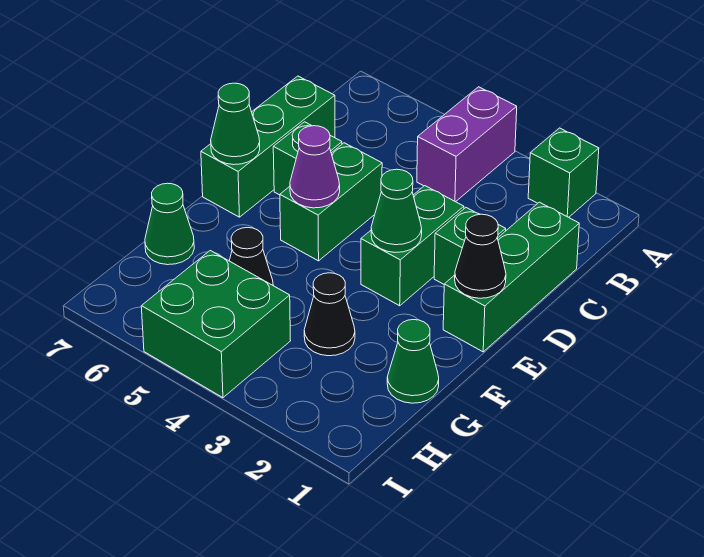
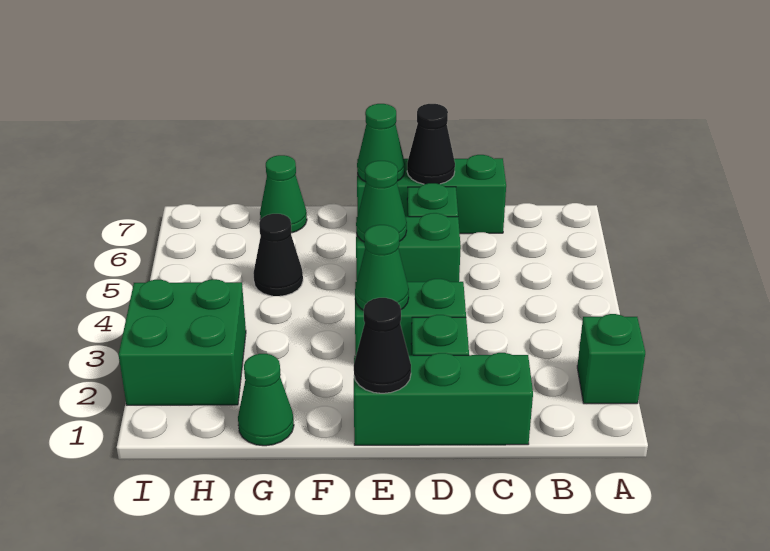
purple 1x2 brick [417,87,517,202] -> none
purple 1x1 cone [290,126,340,208] -> green 1x1 cone [356,161,407,242]
black 1x1 cone [304,273,355,356] -> black 1x1 cone moved to [407,104,455,184]
green 2x2 brick [141,251,291,398] -> green 2x2 brick moved to [119,279,246,405]

